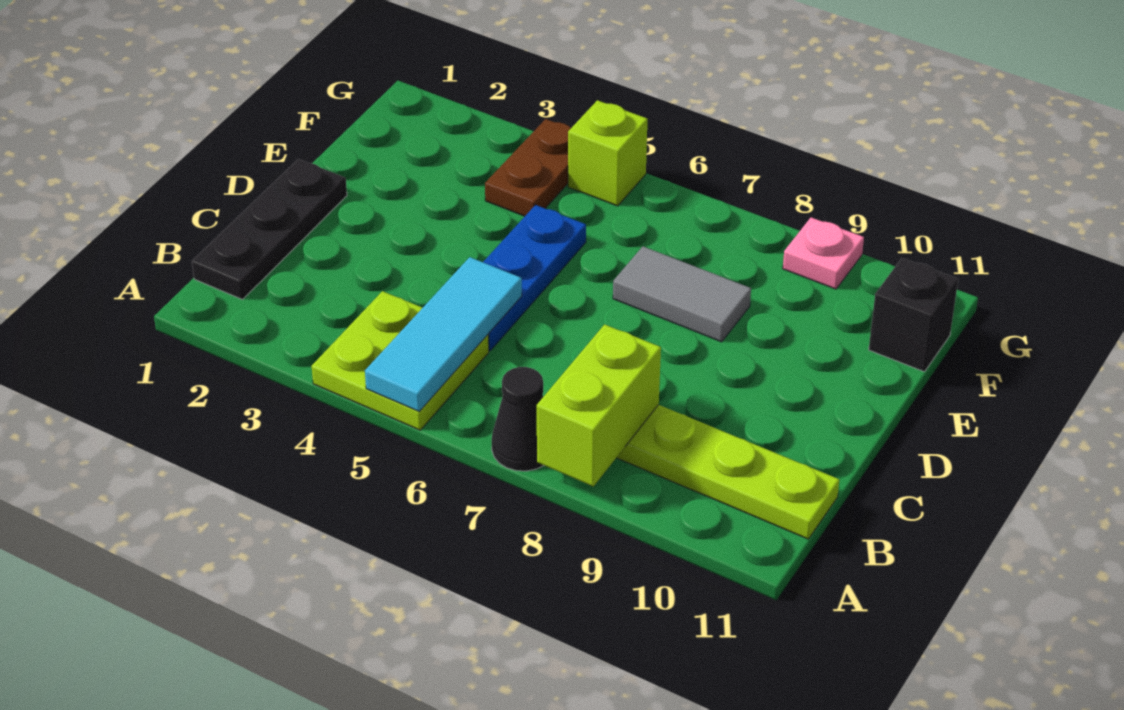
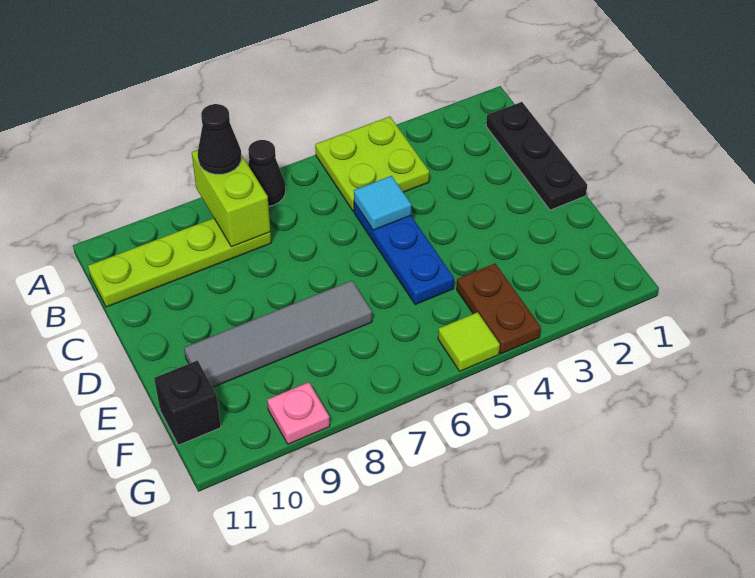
cyan 1x3 tile [365,257,522,411] -> cyan 1x1 tile [354,176,411,230]
none -> black 1x1 cone [198,104,241,174]
grey 1x2 tile [613,247,751,342] -> grey 1x4 tile [184,281,372,387]
lime 1x1 brick [568,100,647,206] -> lime 1x1 tile [438,312,500,371]

